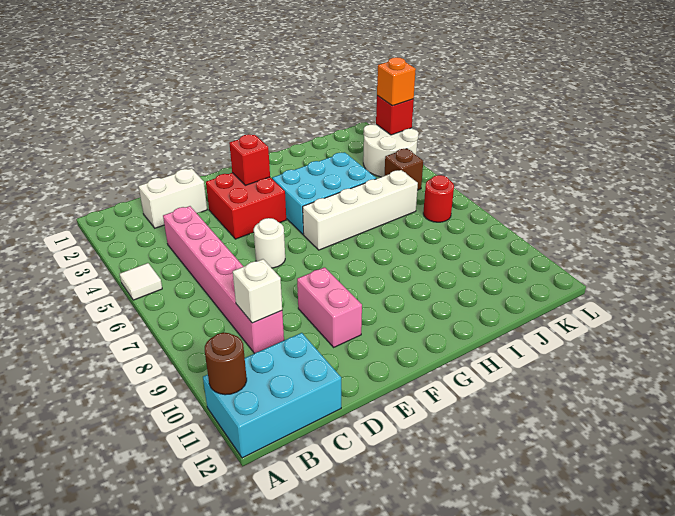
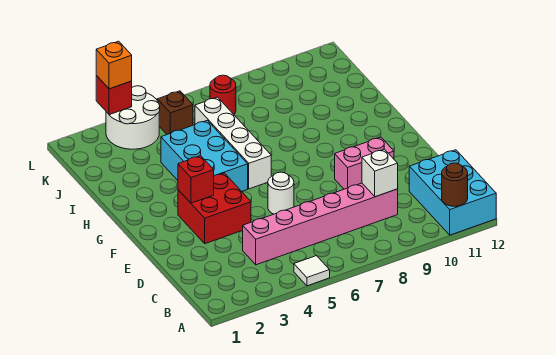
white 1x2 brick [139,169,207,228] -> none

